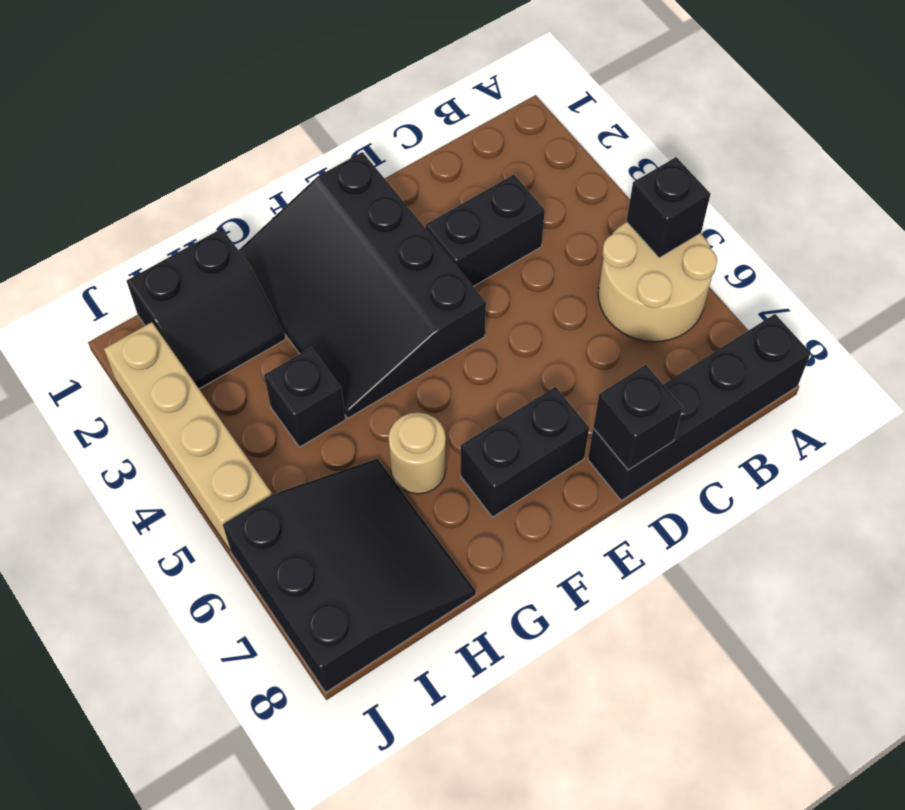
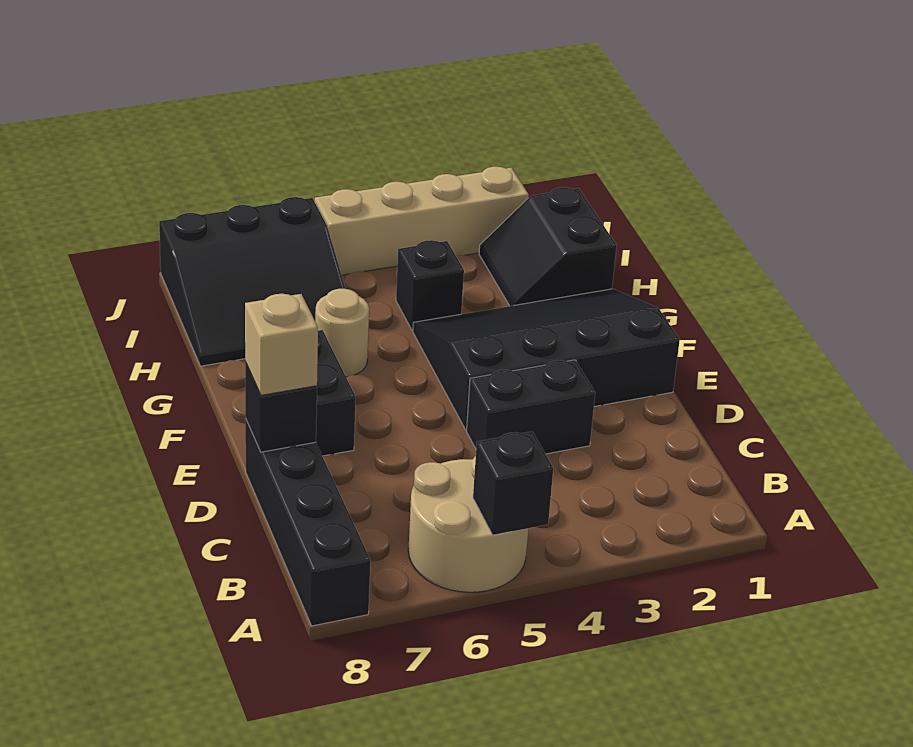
black 1x2 brick [426,175,545,286] -> black 1x2 brick turned to [467,360,595,454]
none -> tan 1x1 brick [245,294,318,395]

